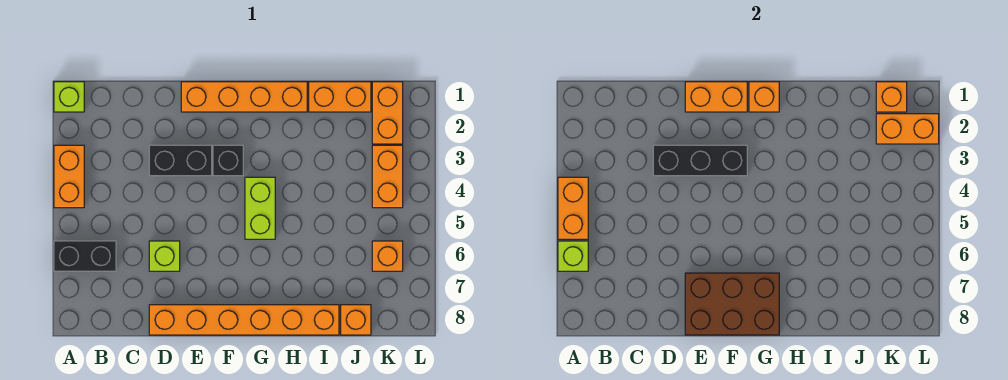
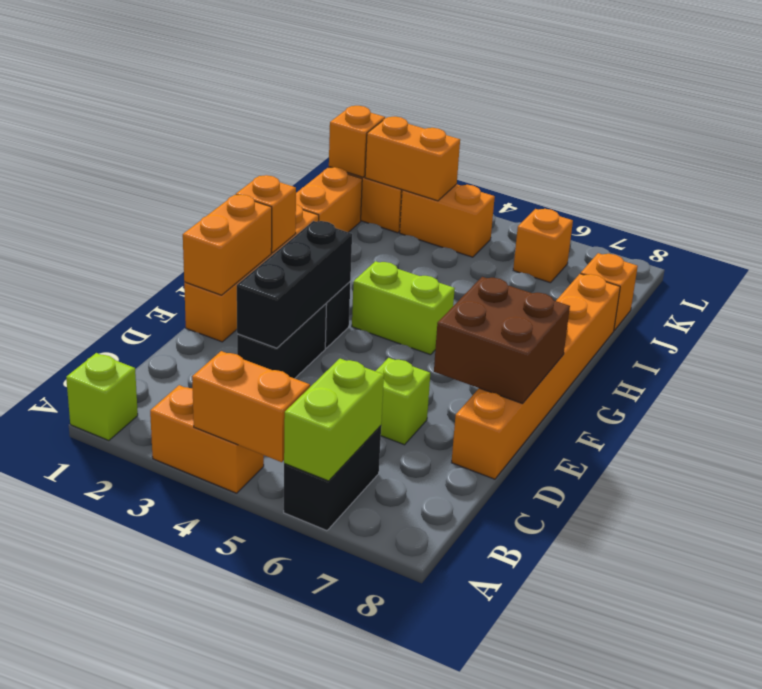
lime 1x1 brick [558,241,588,271] -> lime 1x2 brick [284,359,384,481]
brown 2x3 brick [685,273,779,335] -> brown 2x2 brick [434,277,570,404]
orange 1x2 brick [876,114,939,144] -> orange 1x2 brick turned to [365,117,460,201]

